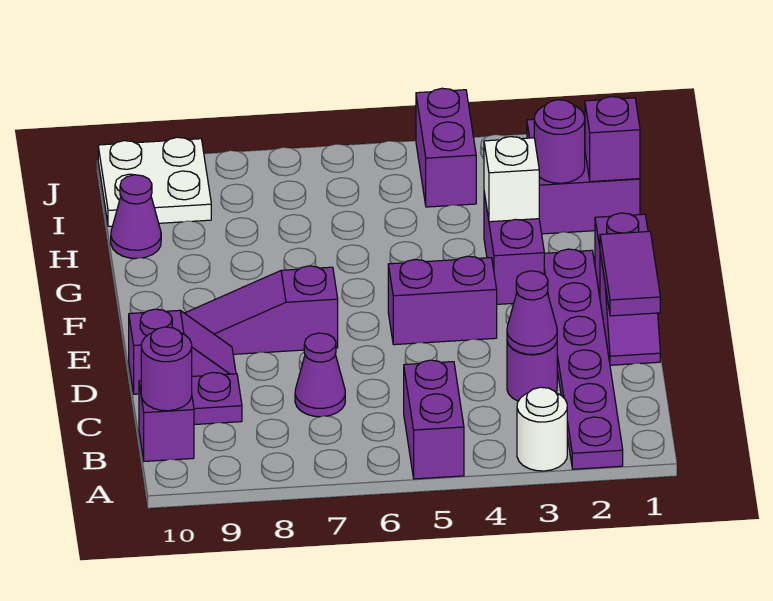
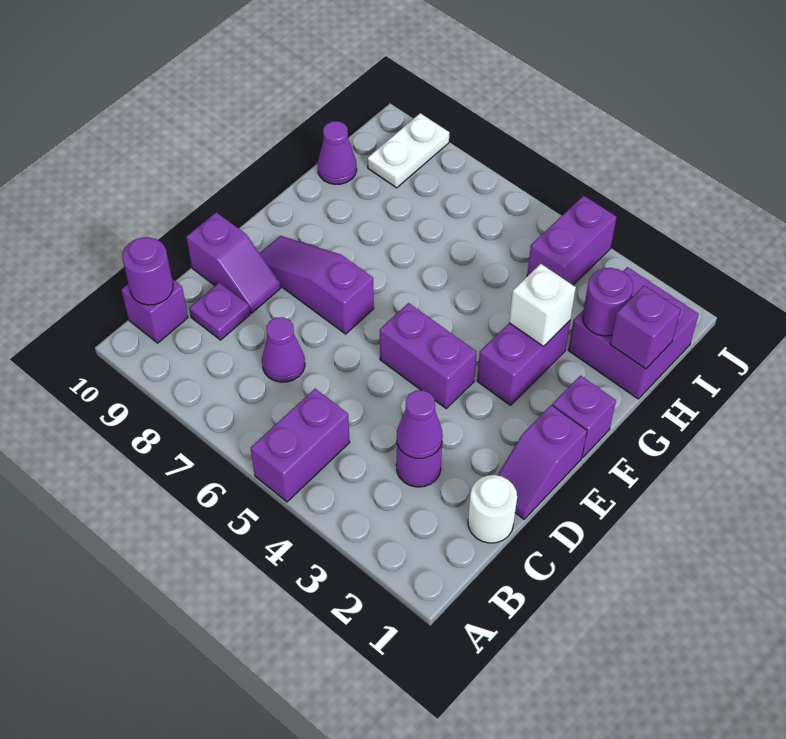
purple 1x6 plate [544,249,623,469] -> none
white 1x1 round brick [517,387,567,471] -> white 1x1 round brick moved to [468,475,517,543]
purple 1x2 tile [600,231,660,316] -> none
white 2x2 plate [98,137,211,226] -> white 1x2 plate [367,113,449,188]

